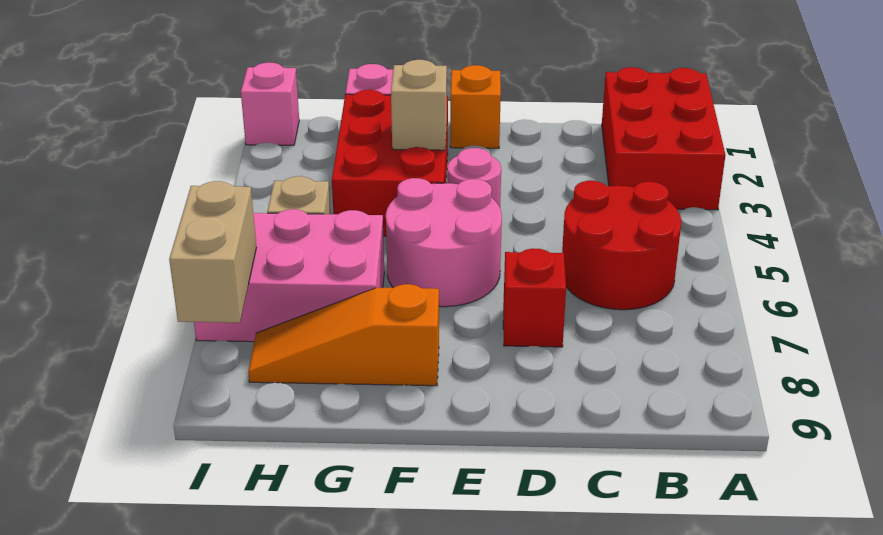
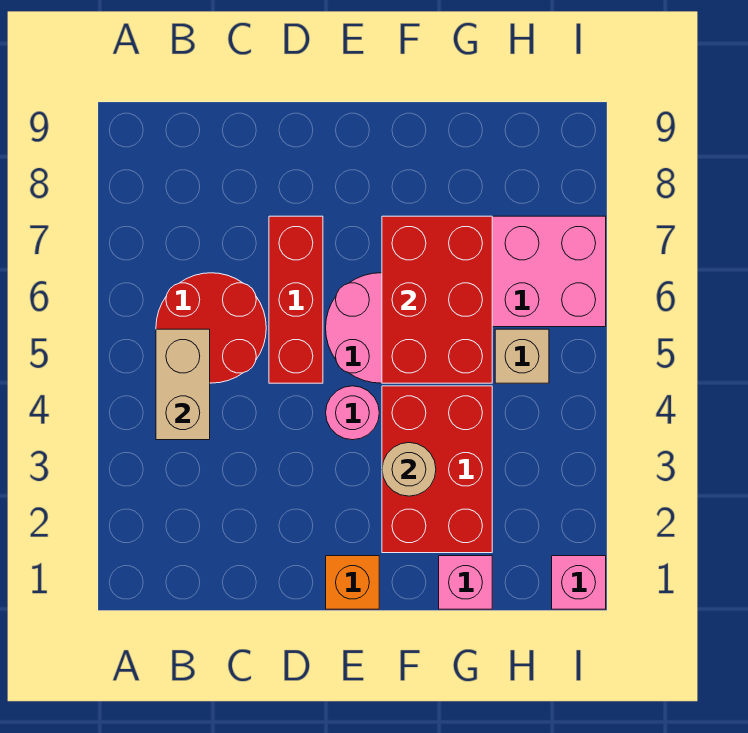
red 2x3 brick [602,67,725,210] -> red 2x3 brick moved to [382,216,492,383]
red 1x1 brick [503,248,566,347] -> red 1x3 brick [269,216,323,383]
tan 1x1 brick [391,60,447,150] -> tan 1x1 round brick [382,443,436,496]
orange 1x3 slope [248,284,439,386] -> none
tan 1x2 brick [169,181,256,323] -> tan 1x2 brick moved to [156,329,210,440]

